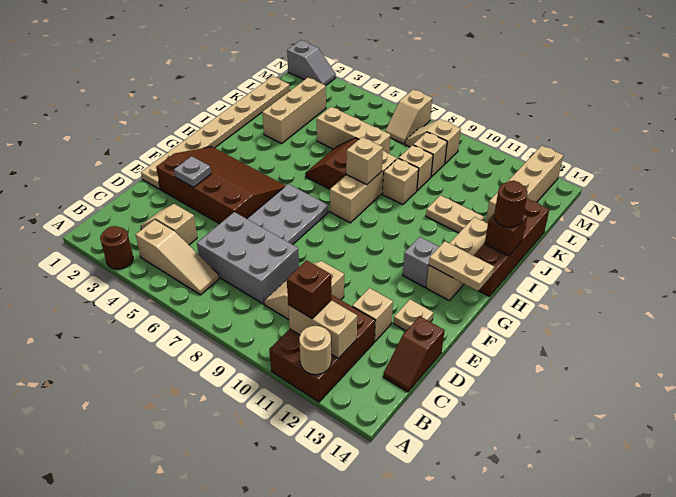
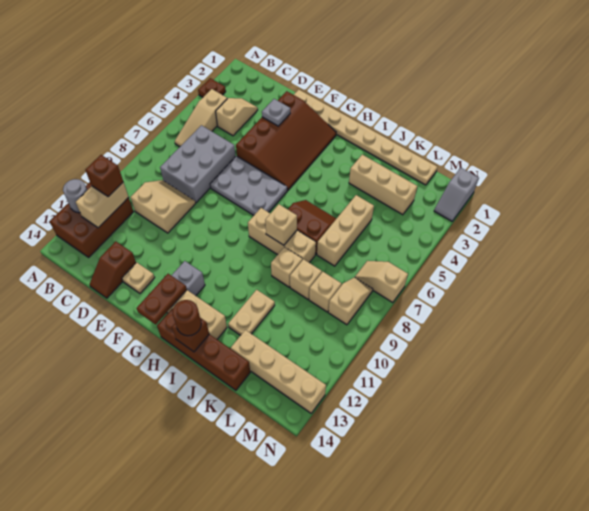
brown 1x1 round brick [100,226,133,269] -> brown 1x1 plate [198,78,226,97]
brown 2x3 brick [269,295,375,402] -> brown 2x3 brick turned to [50,182,134,257]
tan 1x1 round brick [299,326,331,375] -> grey 1x1 round brick [63,179,87,213]
brown 1x2 slope [383,316,445,392] -> brown 1x2 slope turned to [90,241,136,298]
tan 1x1 brick [352,288,393,342] -> none
tan 1x2 plate [429,241,494,291] -> brown 1x2 plate [137,274,187,325]

